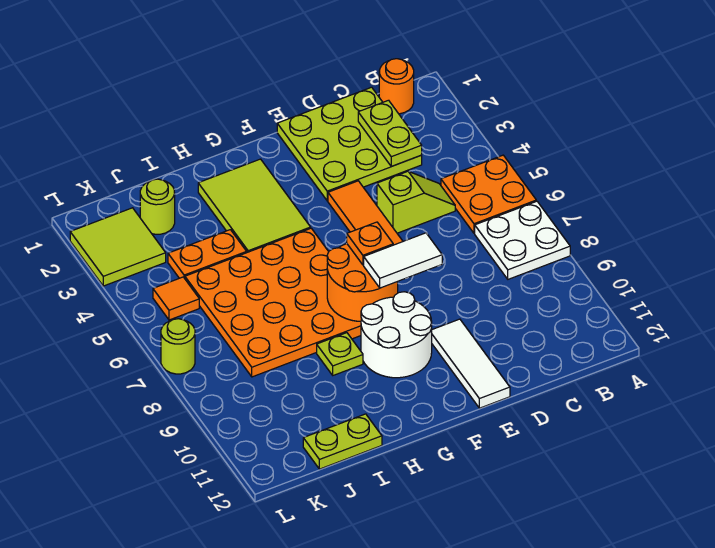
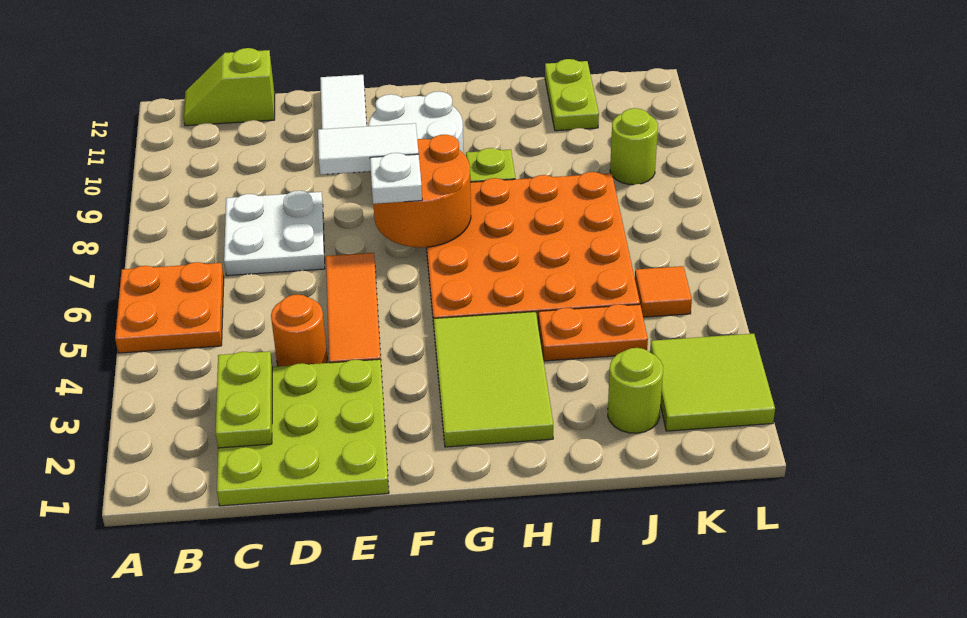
white 2x2 plate [475,201,570,279] -> white 2x2 plate moved to [224,191,325,276]
orange 1x1 round brick [379,59,414,114] -> orange 1x1 round brick moved to [271,294,327,366]
lime 1x2 slope [377,171,455,233] -> lime 1x2 slope moved to [184,48,275,126]
orange 1x1 plate [347,222,393,265] -> white 1x1 plate [370,153,422,204]
lime 1x2 plate [303,414,382,469] -> lime 1x2 plate turned to [545,59,599,131]
lime 1x1 round brick [161,319,195,374] -> lime 1x1 round brick moved to [610,108,658,185]

